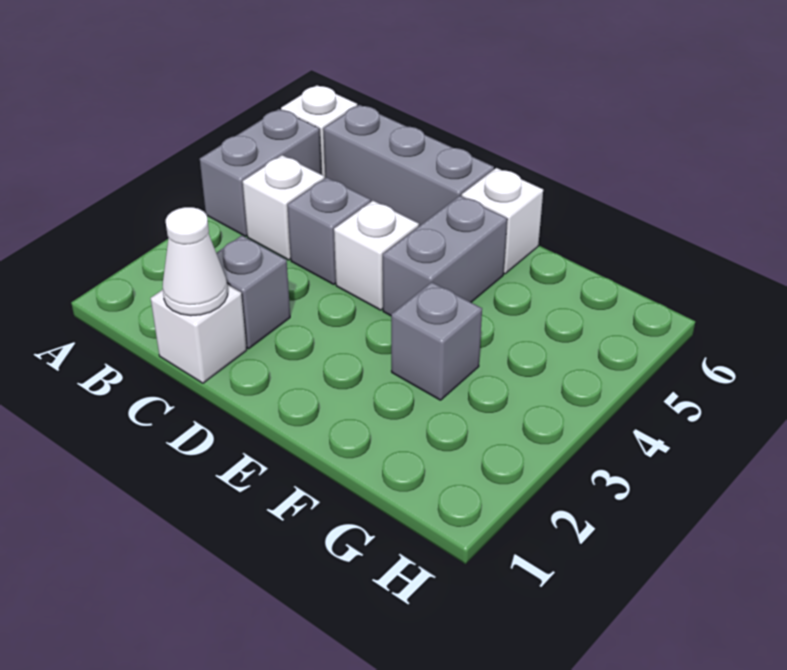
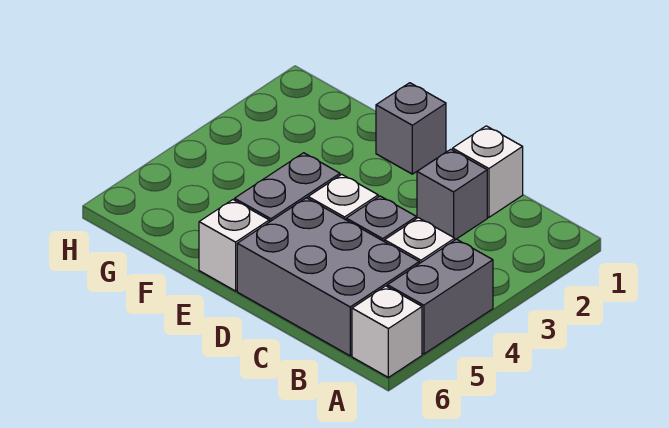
grey 1x3 brick [323,105,494,226] -> grey 2x3 brick [237,198,419,356]
white 1x1 cone [162,207,228,316] -> none
grey 1x1 brick [391,282,482,400] -> grey 1x1 brick moved to [376,83,446,174]

